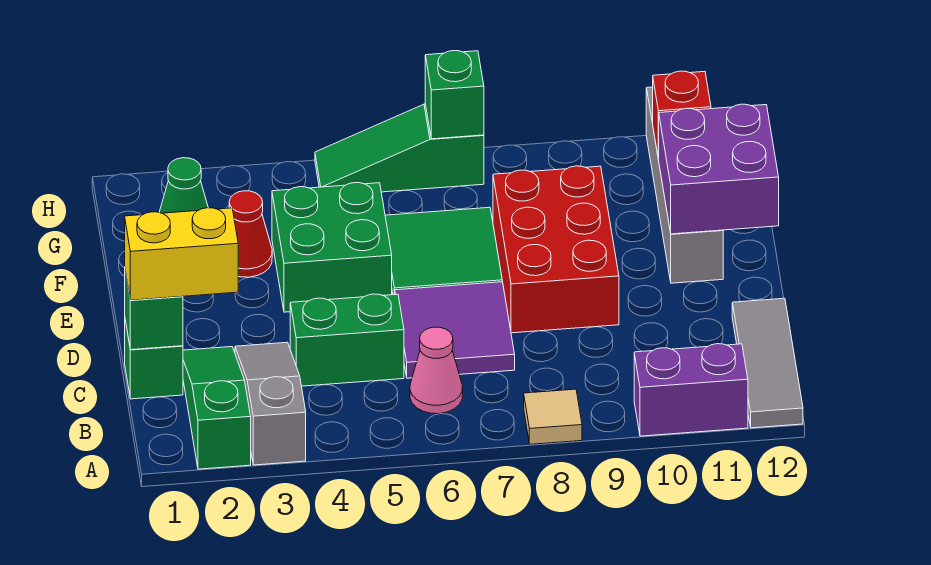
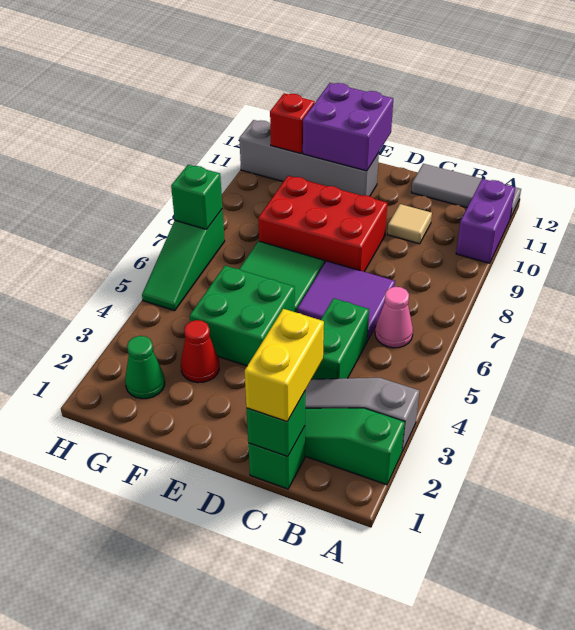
tan 1x1 tile [524,389,582,444] -> tan 1x1 tile moved to [387,204,432,244]

